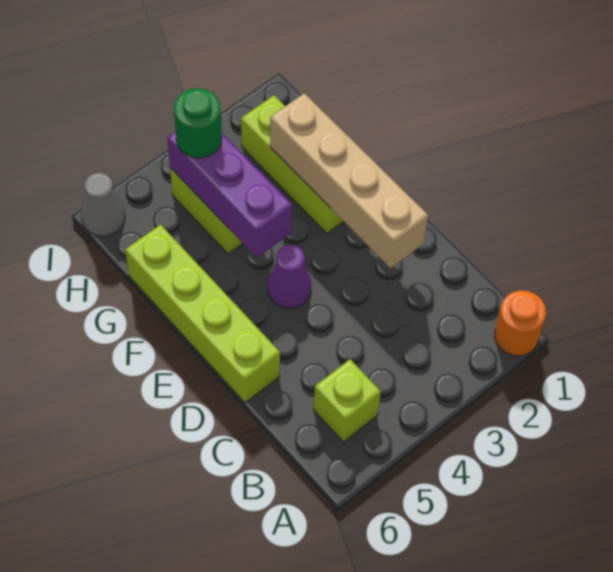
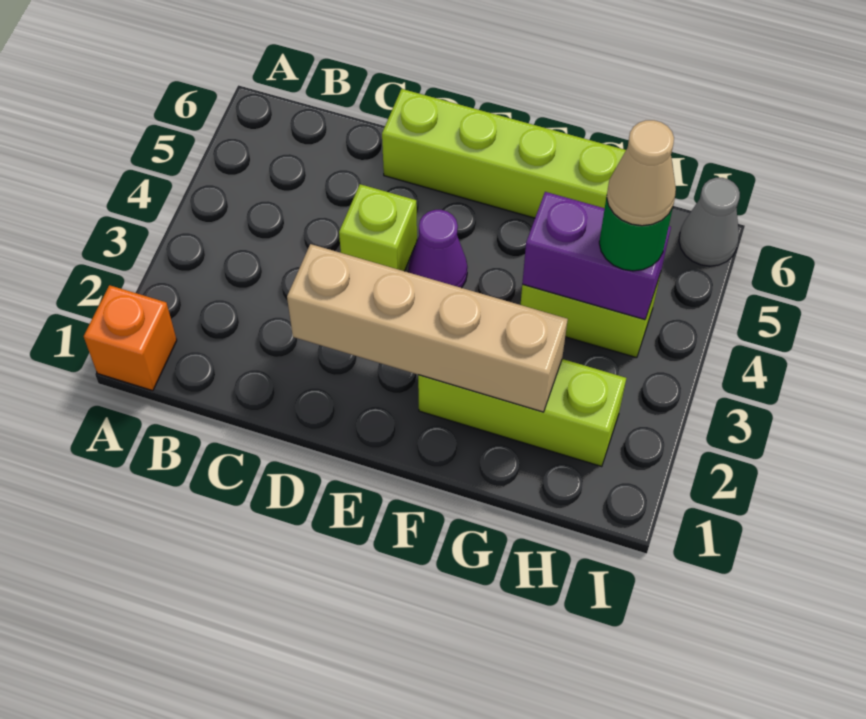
orange 1x1 round brick [495,290,546,356] -> orange 1x1 brick [84,285,177,391]
lime 1x1 brick [314,359,381,442] -> lime 1x1 brick moved to [339,184,417,271]
purple 1x3 brick [167,131,292,258] -> purple 1x2 brick [522,192,671,320]
none -> tan 1x1 cone [607,120,676,226]

